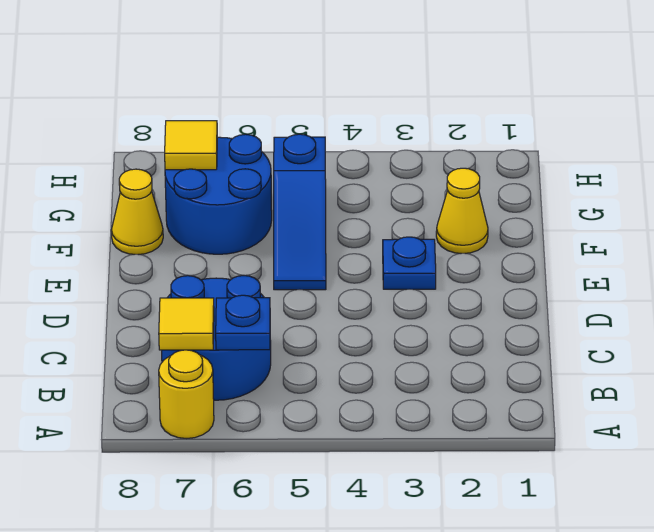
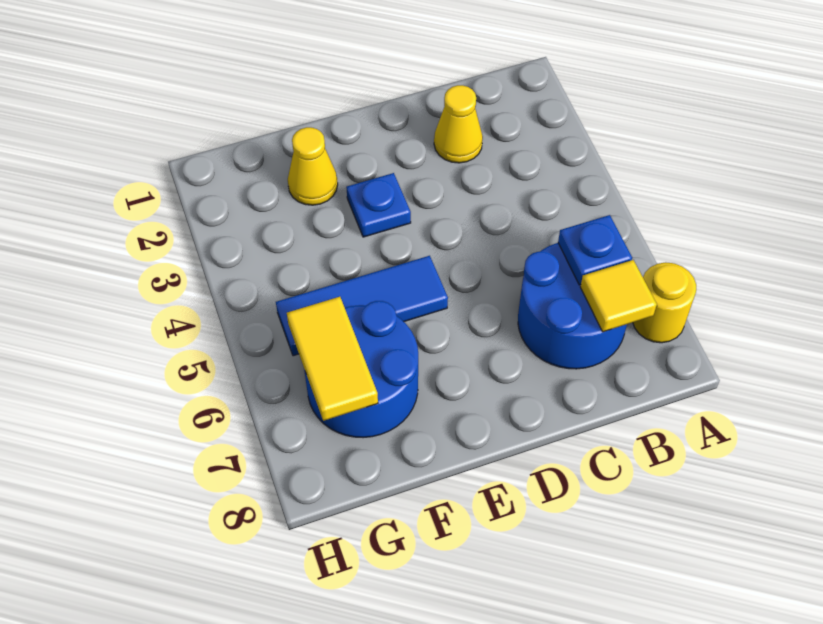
blue 1x3 slope [274,134,326,290] -> blue 1x3 tile [276,256,448,356]
yellow 1x1 cone [111,169,163,255] -> yellow 1x1 cone moved to [434,85,483,163]
yellow 1x1 tile [165,121,217,170] -> yellow 1x2 tile [287,297,378,421]

